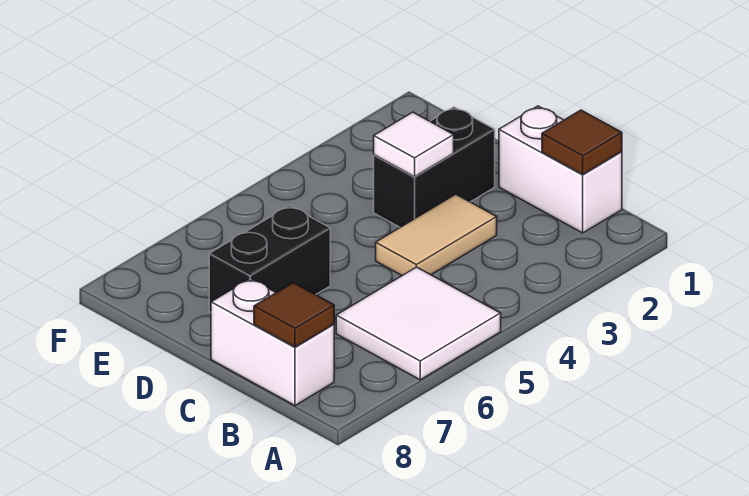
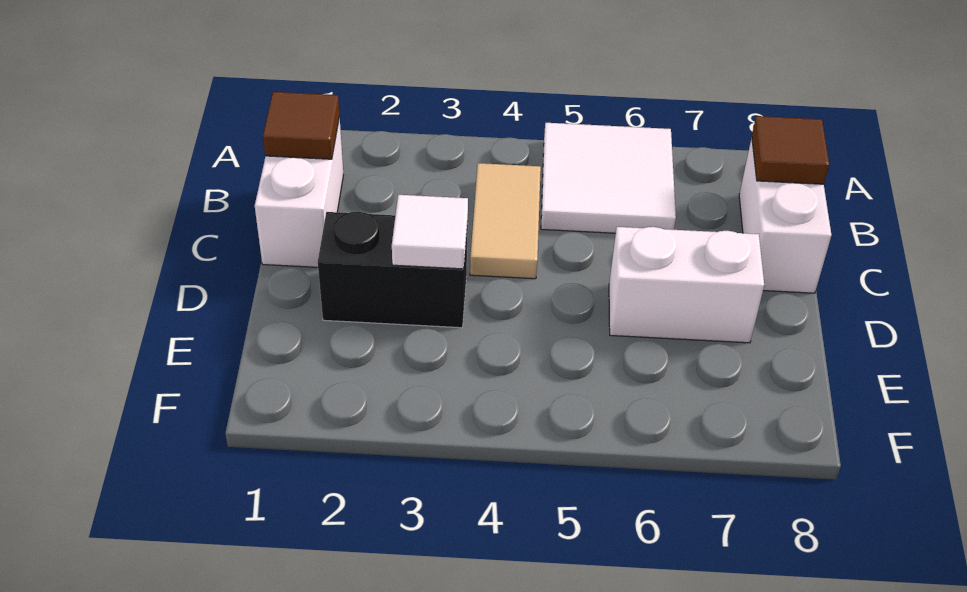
tan 1x2 tile [376,194,497,275] -> tan 1x2 tile turned to [470,163,541,279]
black 1x2 brick [209,206,330,312] -> white 1x2 brick [609,227,764,343]

